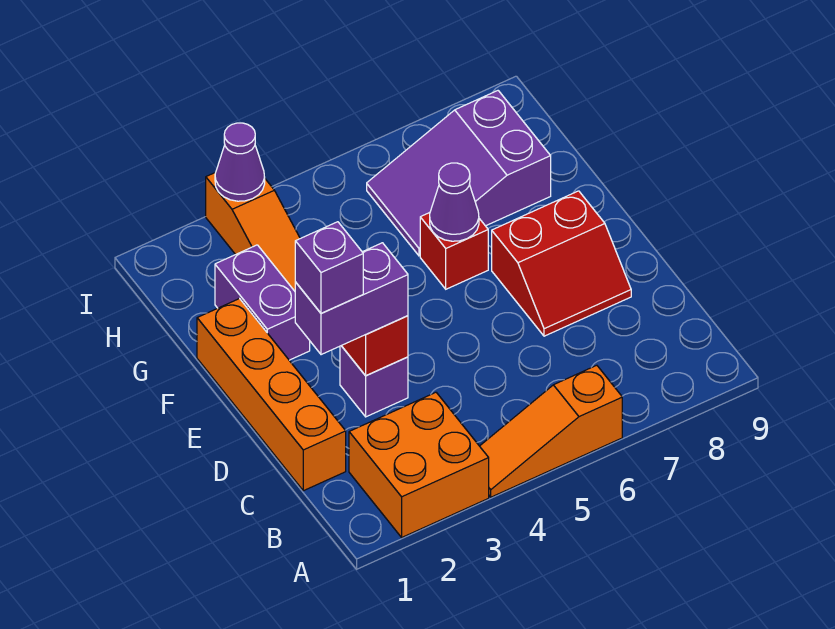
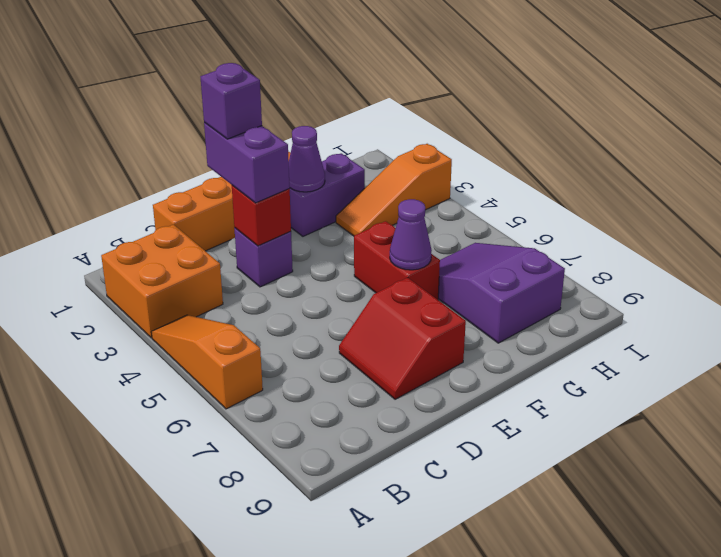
red 1x1 brick [420,213,488,289] -> red 1x2 brick [354,221,440,300]
purple 1x1 cone [215,123,265,201] -> purple 1x1 cone moved to [289,126,325,192]

